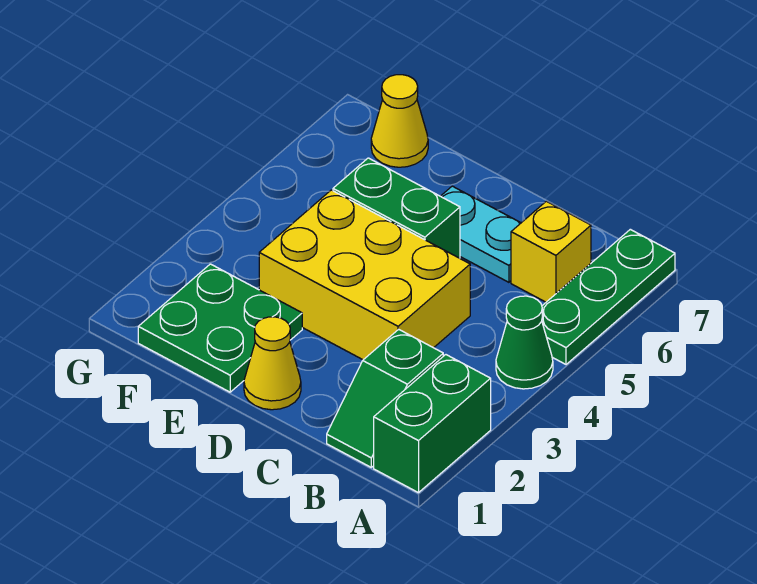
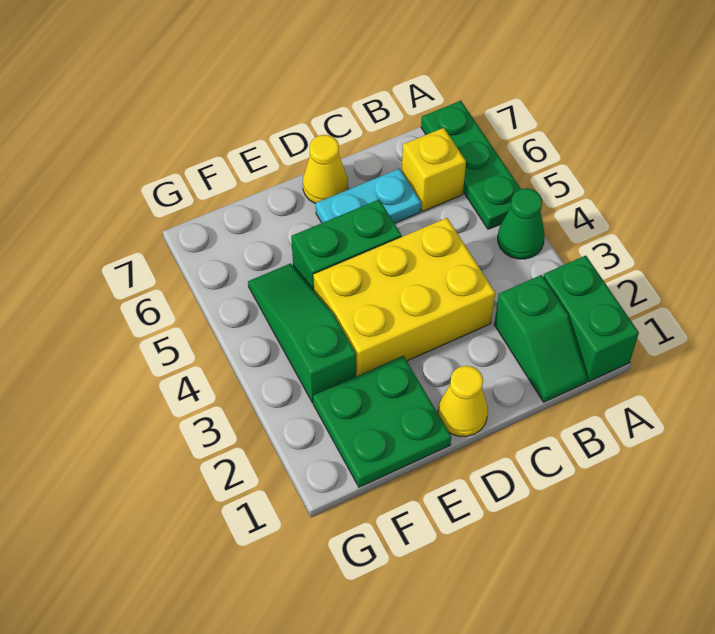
none -> green 1x3 slope [248,263,356,403]
yellow 1x1 cone [371,75,428,167] -> yellow 1x1 cone moved to [303,135,348,204]

